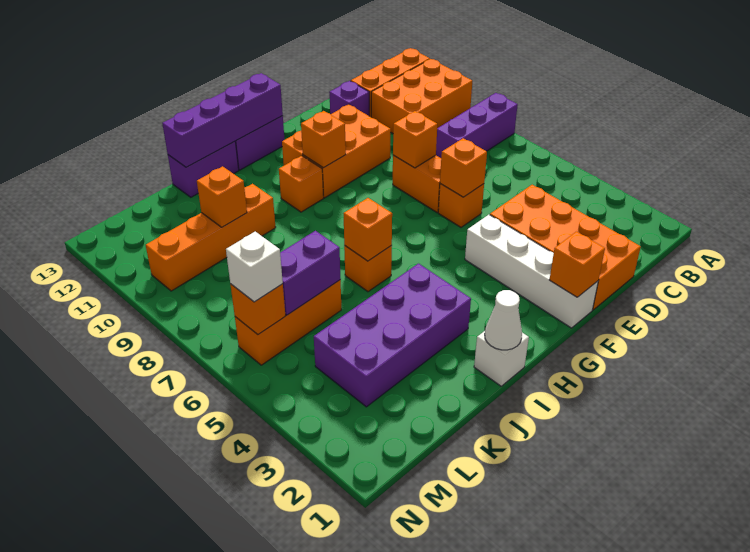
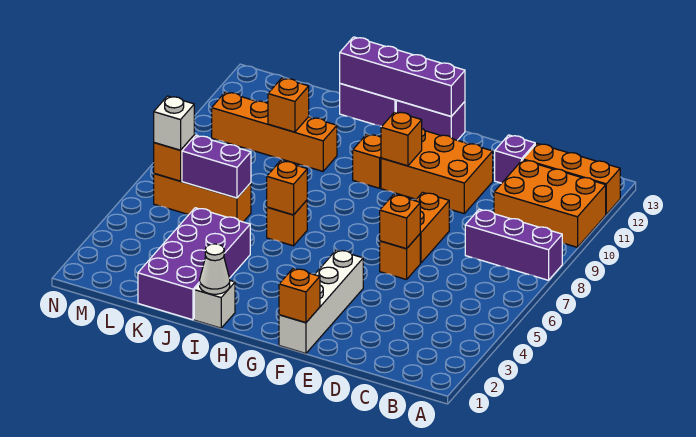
orange 2x4 brick [490,185,641,310] -> none
orange 1x1 brick [393,111,437,168] -> none
purple 2x4 brick [314,264,471,407] -> purple 2x4 brick turned to [138,208,250,320]

